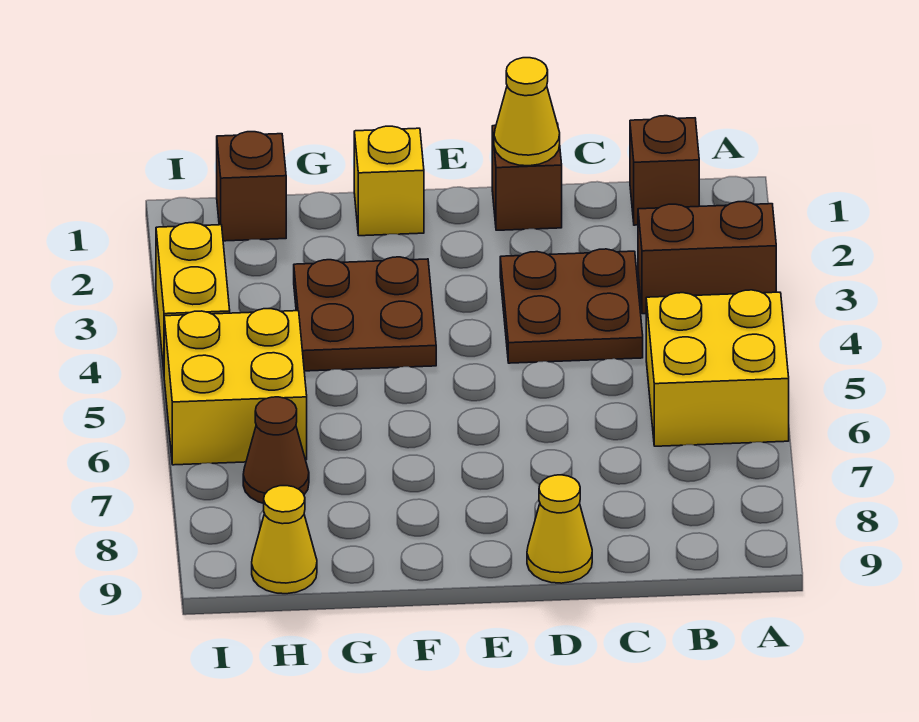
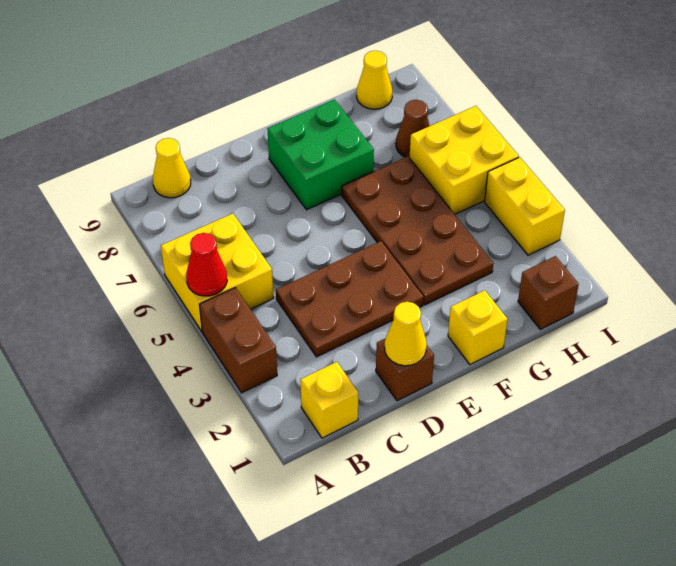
brown 1x2 brick [638,202,776,314] -> brown 1x2 brick turned to [199,288,277,393]
none -> red 1x1 cone [186,233,227,296]
brown 1x1 brick [630,116,699,225] -> yellow 1x1 brick [300,362,358,438]
brown 2x2 plate [500,249,643,363] -> brown 2x3 plate [276,241,423,357]
yellow 1x1 cone [527,475,592,583] -> yellow 1x1 cone moved to [153,138,191,198]
none -> green 2x2 brick [267,99,374,210]
brown 2x2 plate [294,257,436,371] -> brown 2x4 plate [342,156,493,305]

